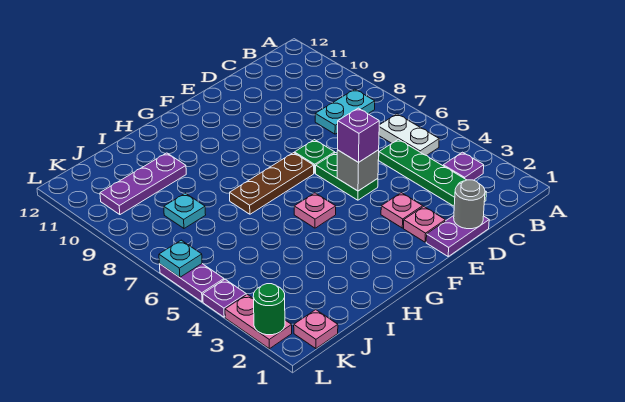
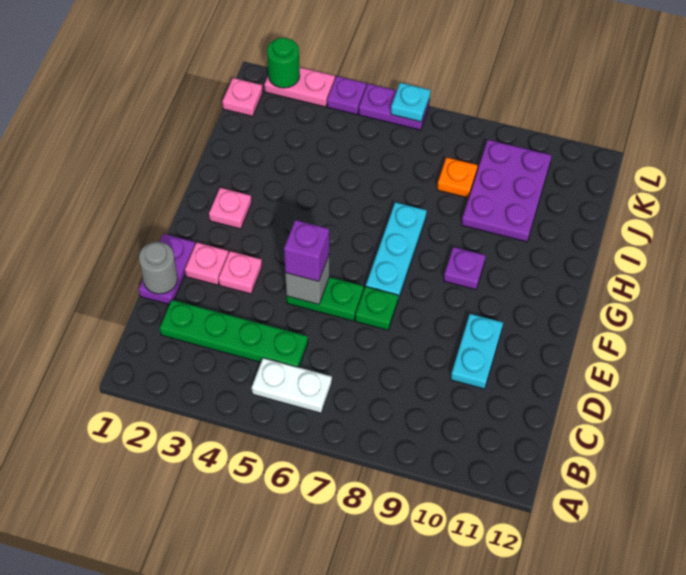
purple 1x1 plate [443,152,484,180] -> purple 1x1 plate moved to [444,247,486,290]
cyan 1x2 plate [315,89,375,134] -> cyan 1x2 plate moved to [451,314,503,389]
brown 1x3 plate [230,153,314,214] -> cyan 1x3 plate [366,202,427,300]
pink 1x1 plate [294,193,336,228] -> pink 1x1 plate moved to [209,188,252,229]
purple 1x3 plate [100,153,186,215] -> purple 2x3 plate [462,140,552,242]
cyan 1x1 plate [164,193,206,228] -> orange 1x1 plate [437,157,478,198]

